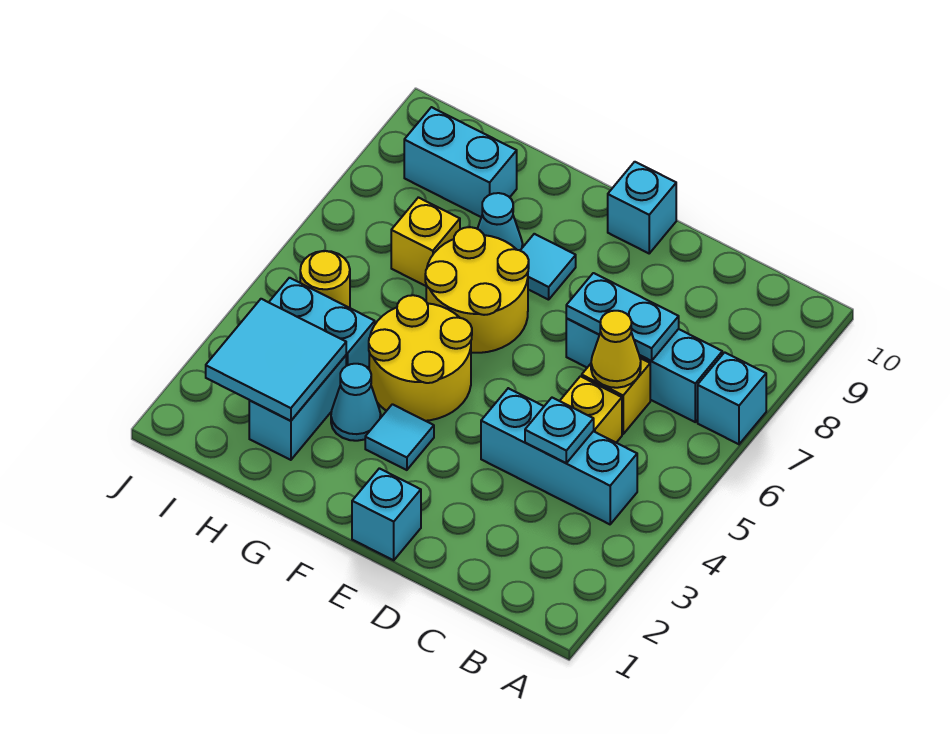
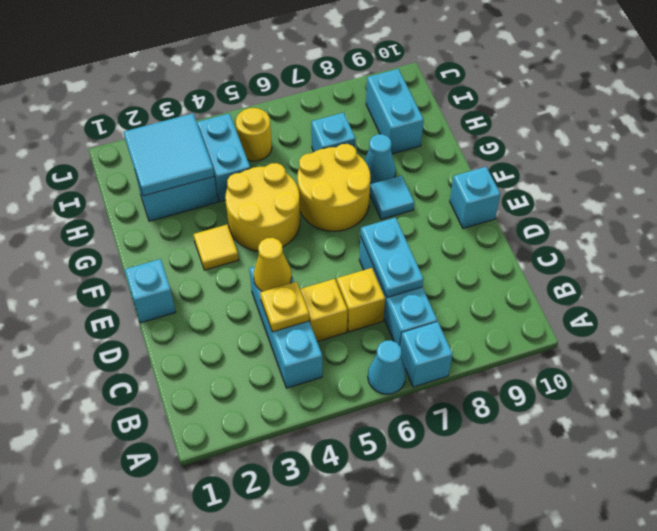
cyan 1x1 plate [525,398,594,463] -> yellow 1x1 plate [260,282,309,332]
yellow 1x1 cone [591,311,641,388] -> yellow 1x1 cone moved to [253,238,292,292]
cyan 1x1 tile [365,404,434,470] -> yellow 1x1 tile [193,225,239,270]
cyan 1x1 cone [331,364,381,441] -> cyan 1x1 cone moved to [368,341,406,394]
yellow 1x1 brick [391,197,460,286] -> cyan 1x1 brick [311,113,355,152]

